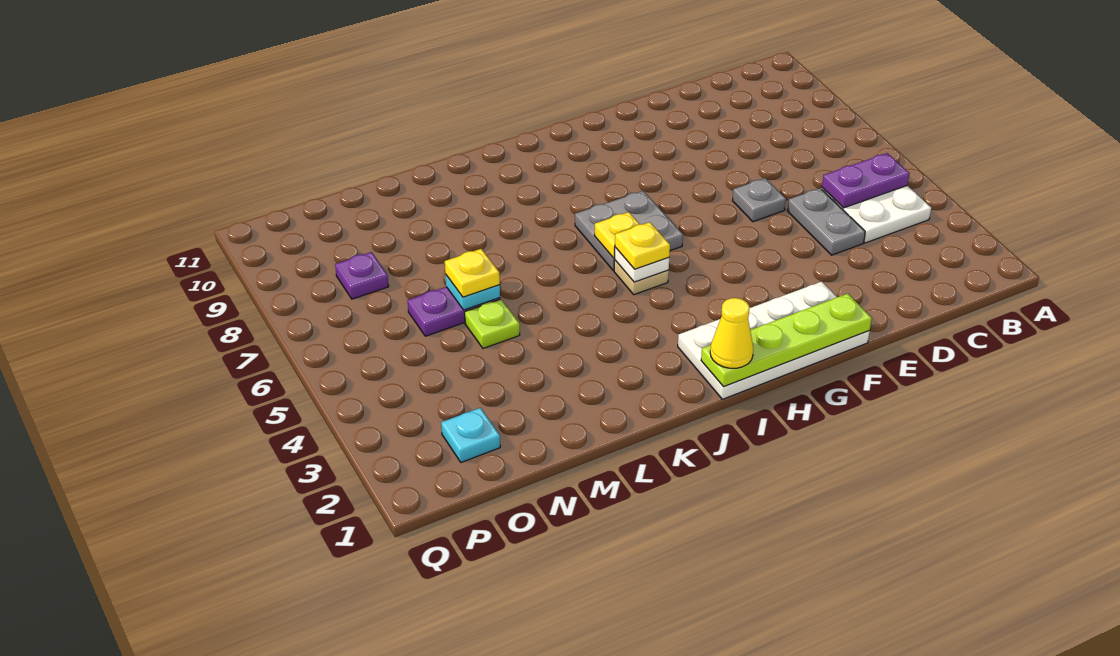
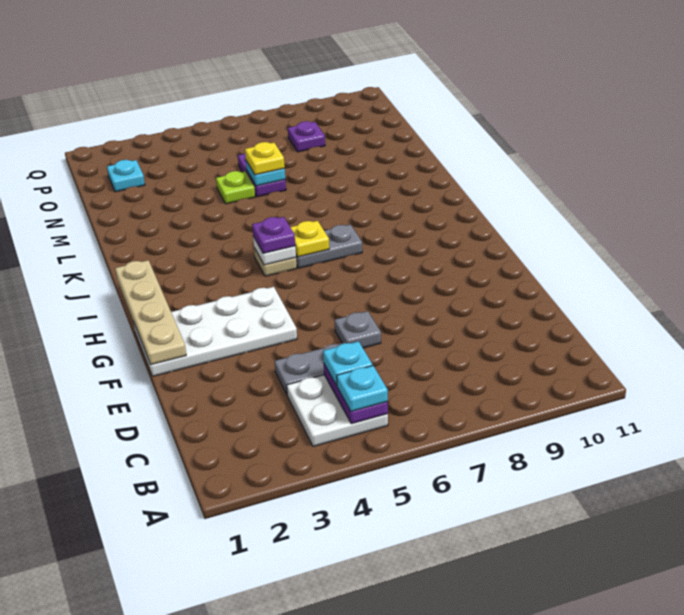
none -> cyan 1x1 plate [337,365,388,411]
none -> cyan 1x1 plate [323,341,372,385]
white 2x4 plate [678,281,870,399] -> white 2x4 plate turned to [134,287,297,376]
lime 1x4 plate [701,294,872,387] -> tan 1x4 plate [115,260,186,365]
grey 2x2 plate [575,191,683,270] -> grey 1x2 plate [296,225,362,268]
yellow 1x1 cone [710,298,753,368] -> none
yellow 1x1 plate [615,222,670,269] -> purple 1x1 plate [252,217,295,253]

